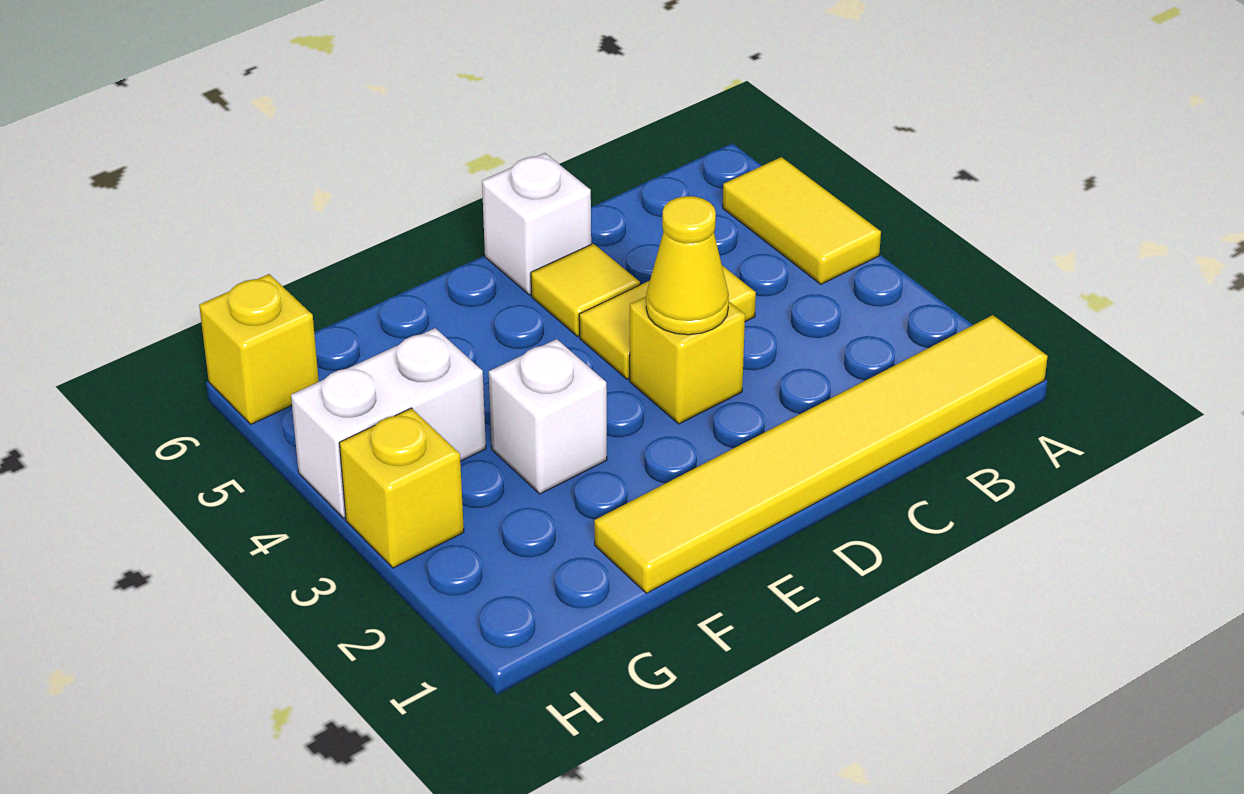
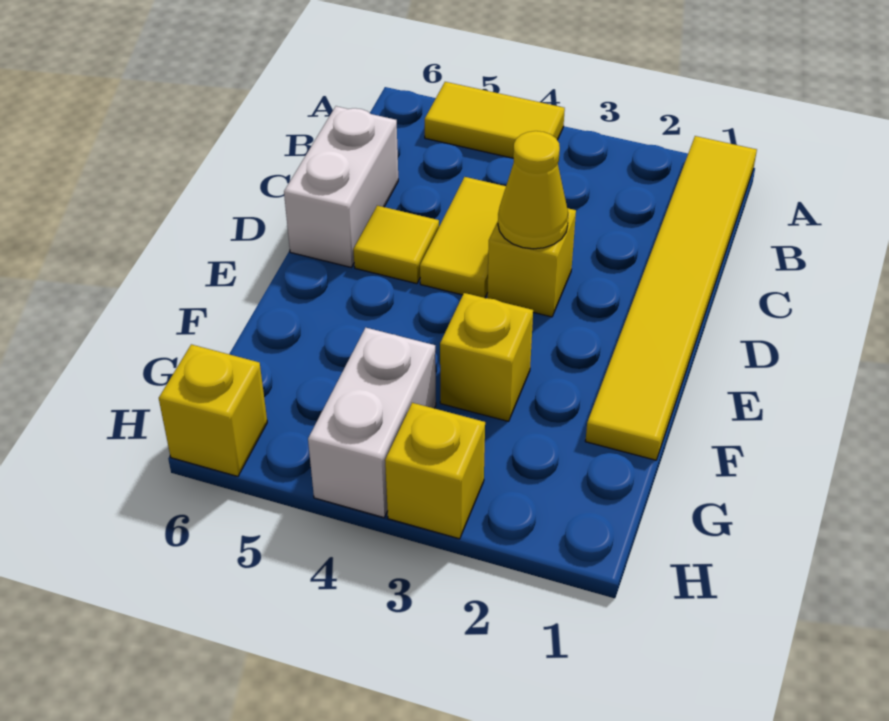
white 1x1 brick [482,153,591,295] -> white 1x2 brick [284,106,398,267]
white 1x1 brick [489,339,607,494] -> yellow 1x1 brick [440,293,533,421]

